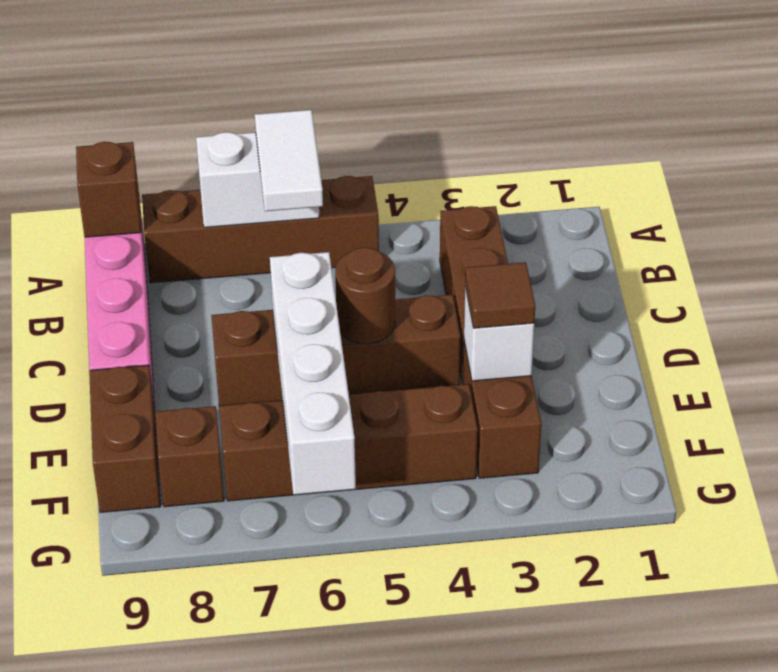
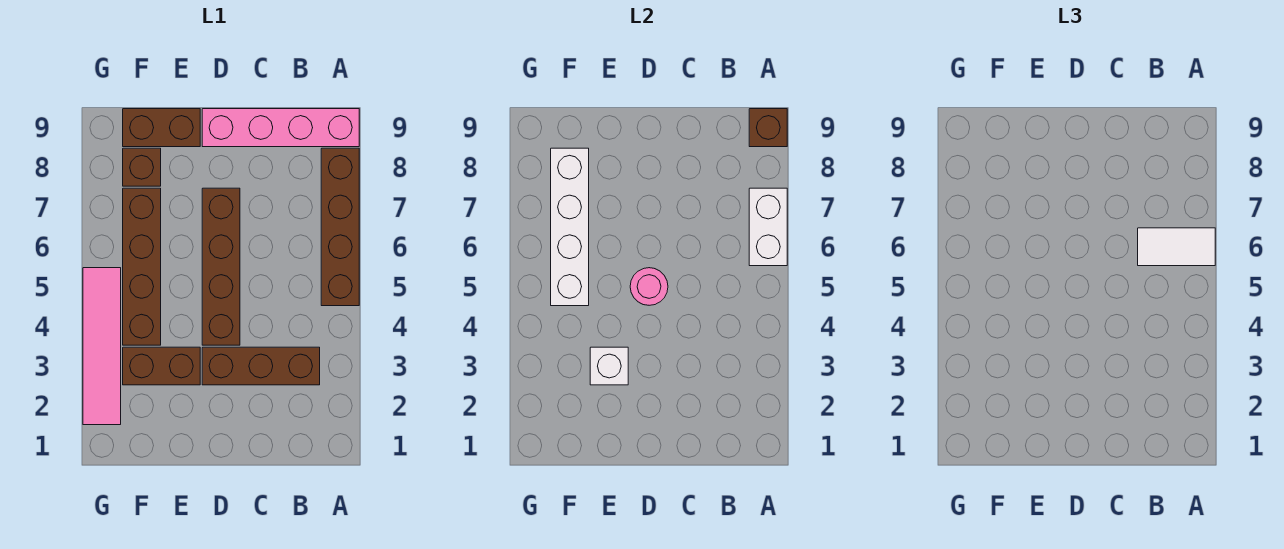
brown 1x1 round brick [335,247,395,344] -> pink 1x1 round brick [630,268,668,305]
white 1x4 brick [270,252,356,495] -> white 1x4 brick turned to [551,148,589,306]
brown 1x1 tile [465,262,535,328] -> none
none -> pink 1x4 tile [83,268,121,425]

